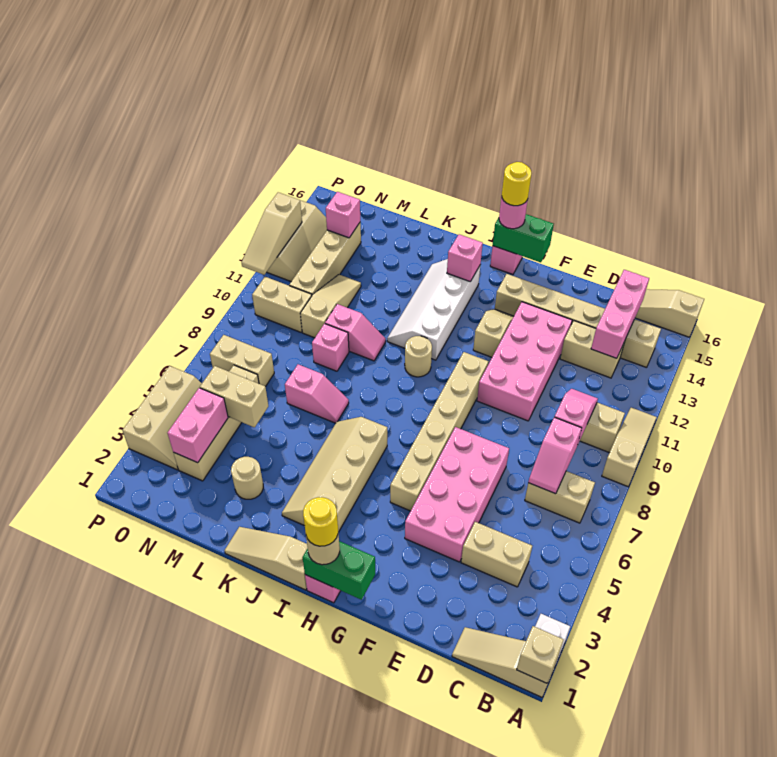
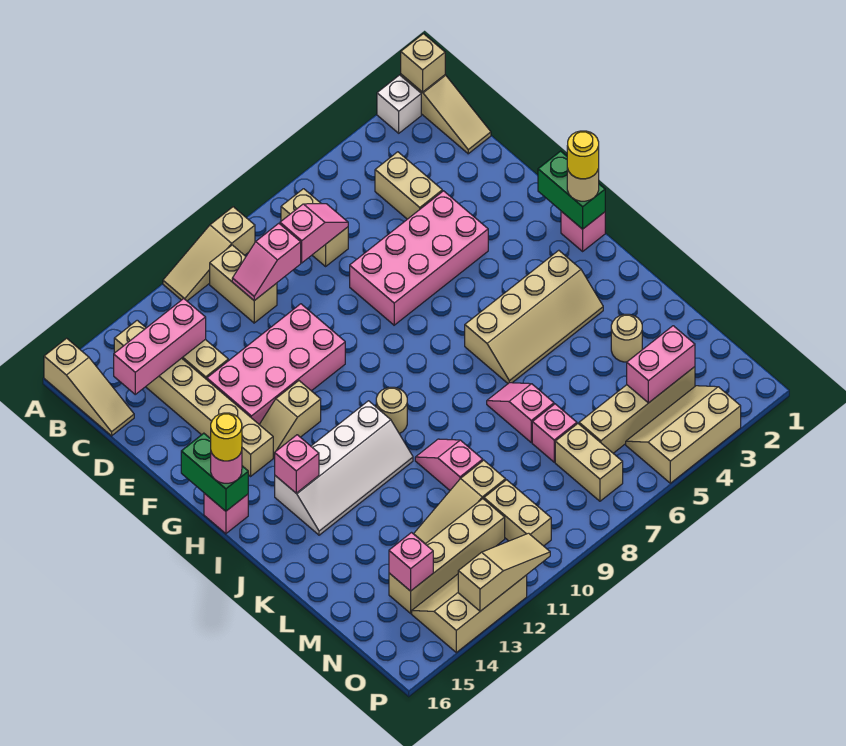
tan 1x6 brick [390,352,488,511] -> none
tan 1x3 slope [225,527,308,590] -> none
pink 1x1 brick [312,324,349,371] -> pink 1x1 brick moved to [532,404,577,462]
tan 1x2 brick [200,366,268,427] -> none

